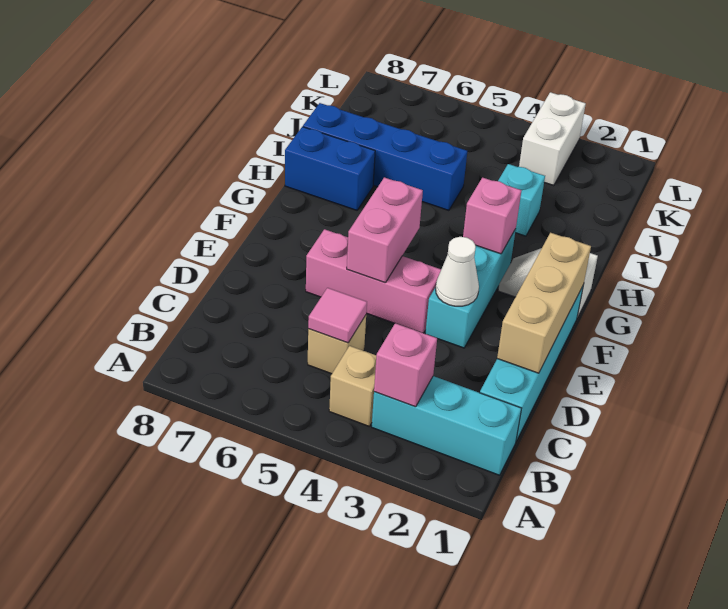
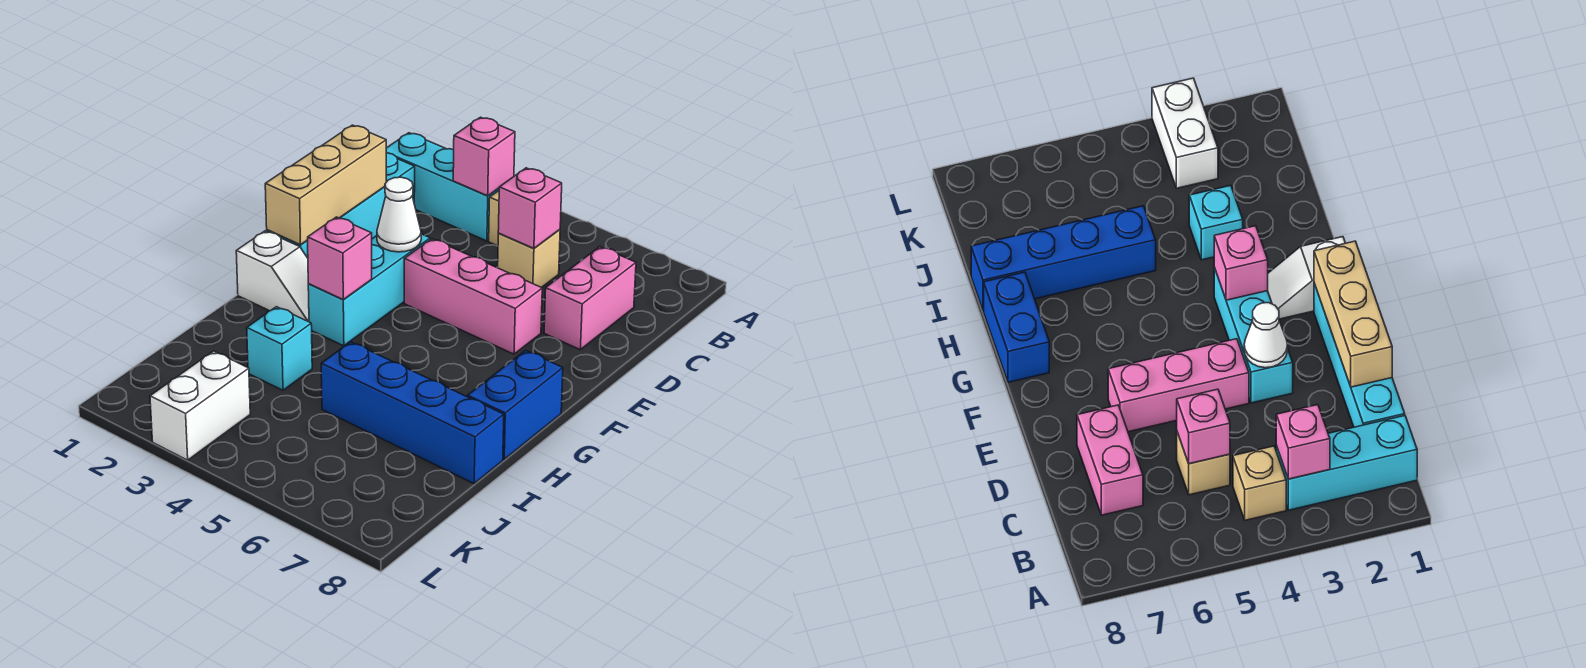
pink 1x1 tile [308,288,367,343] -> pink 1x1 brick [498,168,562,248]
pink 1x2 brick [347,177,423,283] -> pink 1x2 brick moved to [544,247,636,350]
blue 1x2 brick [285,127,375,210] -> blue 1x2 brick turned to [468,350,563,459]

